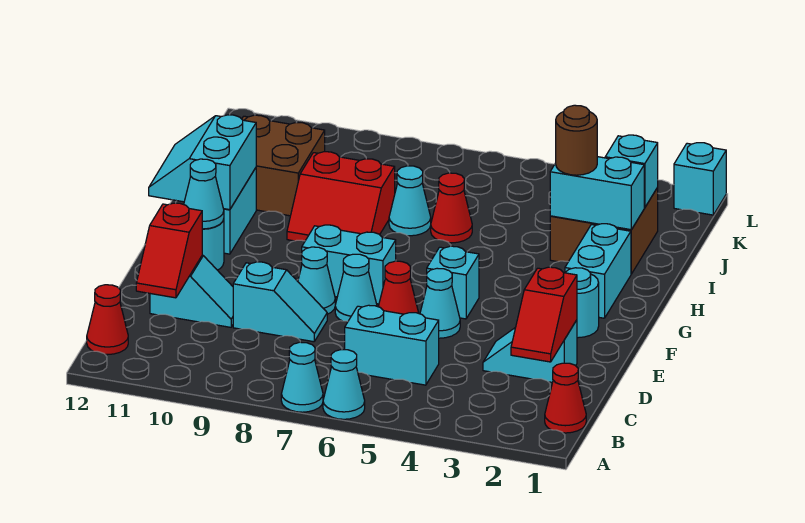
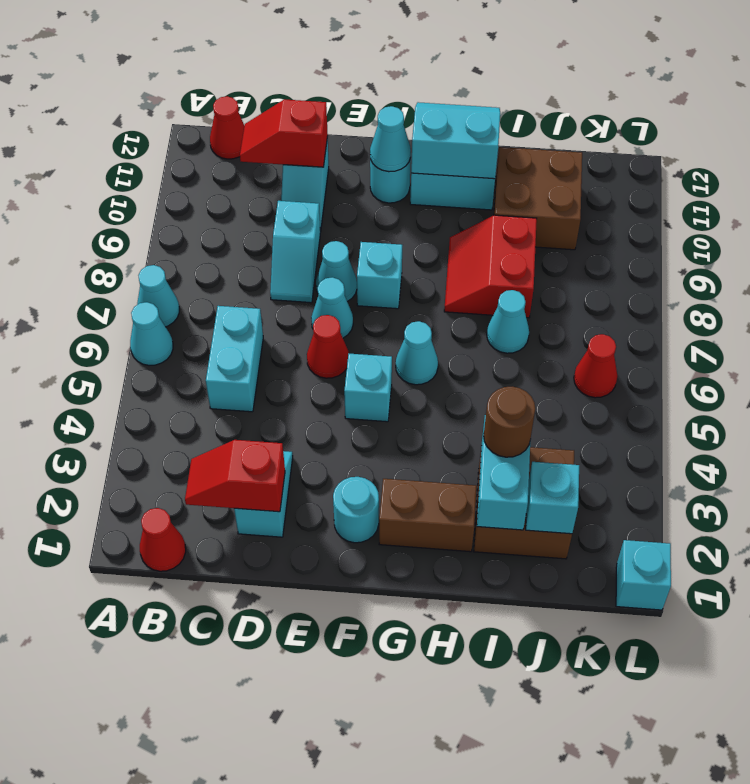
cyan 1x1 cone [420,268,460,338] -> cyan 1x1 cone moved to [396,321,438,385]
cyan 1x2 brick [302,225,396,304] -> cyan 1x1 brick [357,242,402,309]
cyan 1x2 brick [565,224,631,318] -> brown 1x2 brick [379,479,477,552]
red 1x1 cone [431,173,472,243] -> red 1x1 cone moved to [574,334,618,398]

